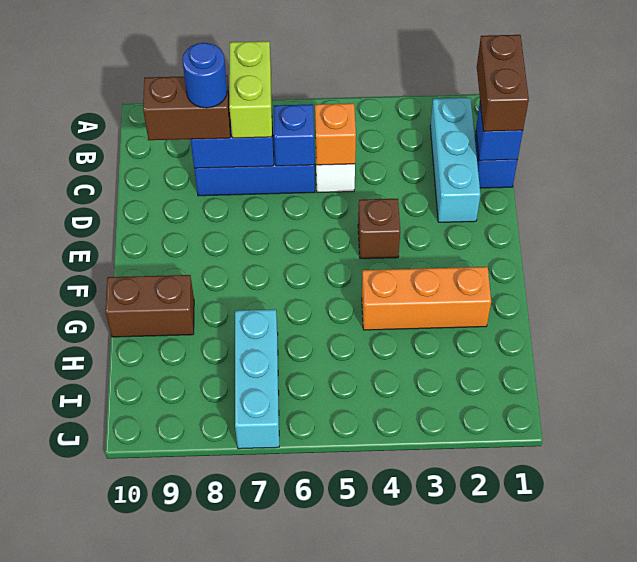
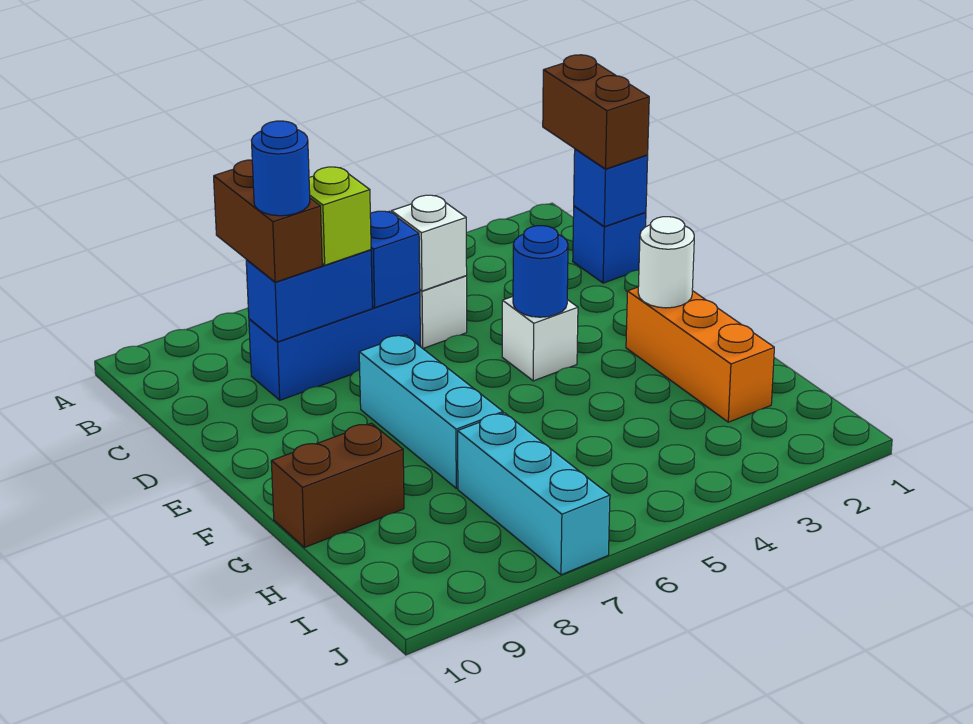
cyan 1x3 brick [430,98,480,222] -> cyan 1x3 brick moved to [359,335,503,488]
lime 1x2 brick [229,41,272,138] -> lime 1x1 brick [309,167,371,265]
orange 1x1 brick [315,103,356,165] -> white 1x1 brick [392,195,467,291]
brown 1x2 brick [143,75,230,140] -> brown 1x2 brick turned to [214,160,322,282]
brown 1x1 brick [358,199,400,259] -> white 1x1 brick [502,297,578,381]
none -> blue 1x1 round brick [513,226,568,317]
none -> white 1x1 round brick [638,217,694,308]
orange 1x3 brick [362,267,491,330] -> orange 1x3 brick turned to [626,287,774,422]

